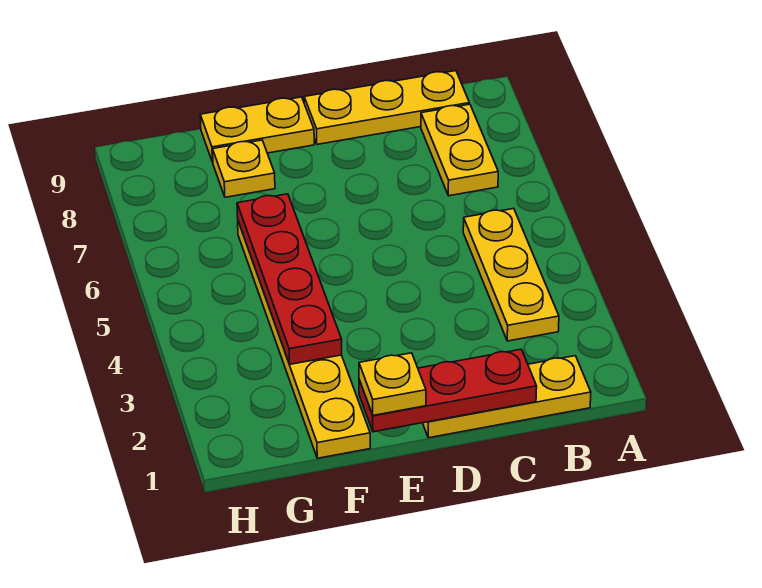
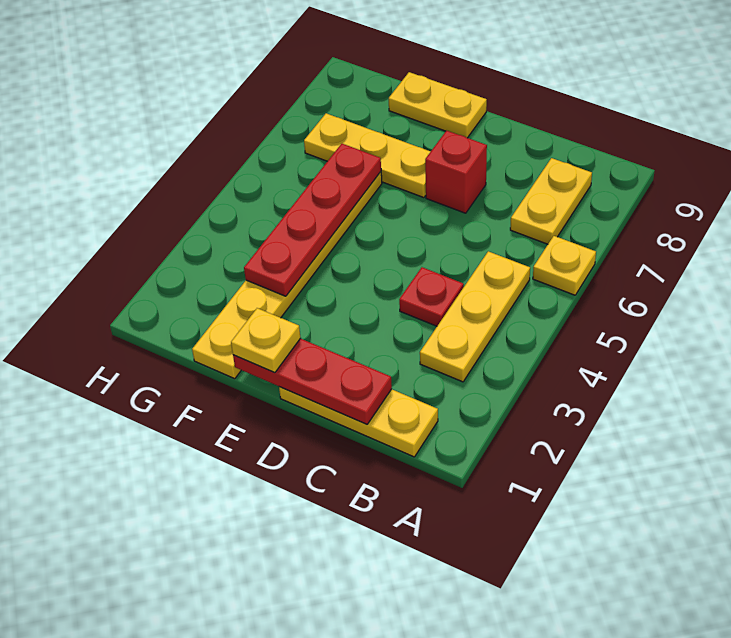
yellow 1x3 plate [304,71,469,144] -> yellow 1x3 plate moved to [304,113,431,198]
none -> red 1x1 plate [399,267,464,326]
none -> red 1x1 brick [425,131,487,213]
yellow 1x1 plate [213,140,275,197] -> yellow 1x1 plate moved to [533,236,596,295]

